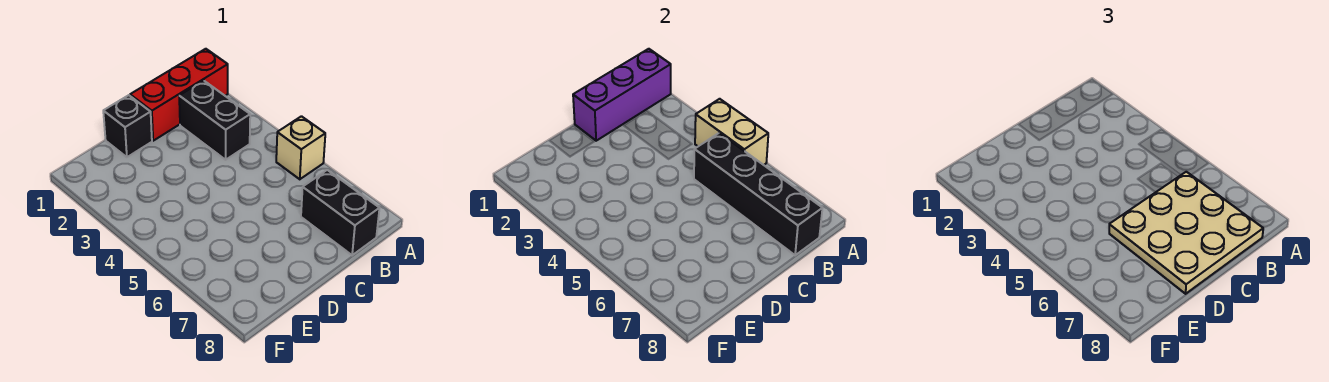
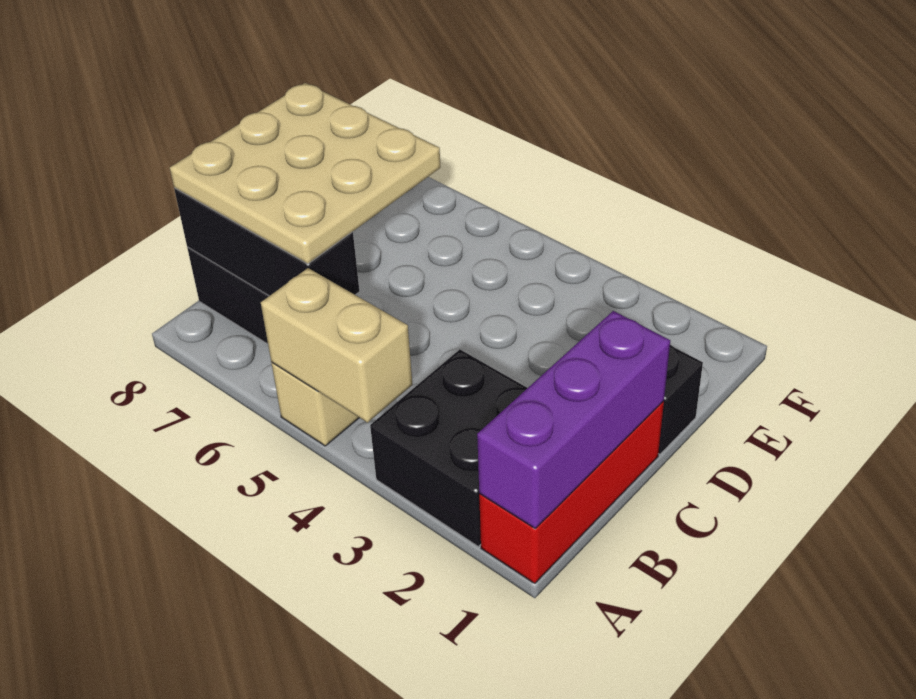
black 1x2 brick [179,81,250,160] -> black 2x2 brick [370,349,527,546]
black 1x4 brick [694,133,823,255] -> black 1x3 brick [174,188,359,296]

